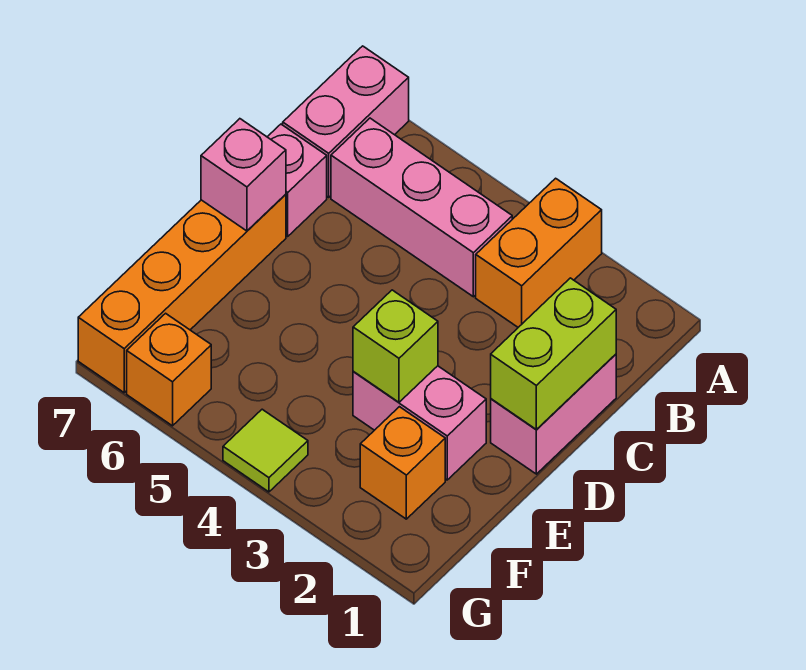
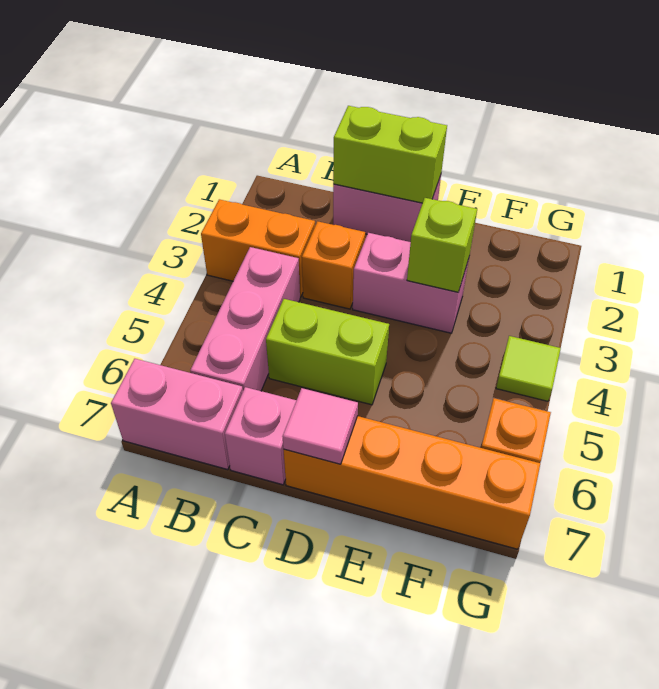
none -> lime 1x2 brick [266,299,389,405]
pink 1x1 brick [201,119,286,231] -> pink 1x1 tile [283,388,358,464]
pink 1x2 brick [353,366,486,480] -> pink 1x2 brick turned to [353,233,469,333]
orange 1x1 brick [360,407,445,519] -> orange 1x1 brick moved to [302,221,365,309]

